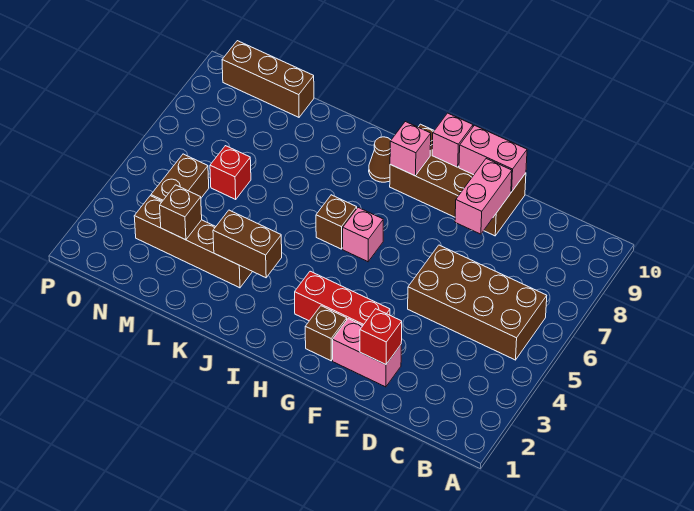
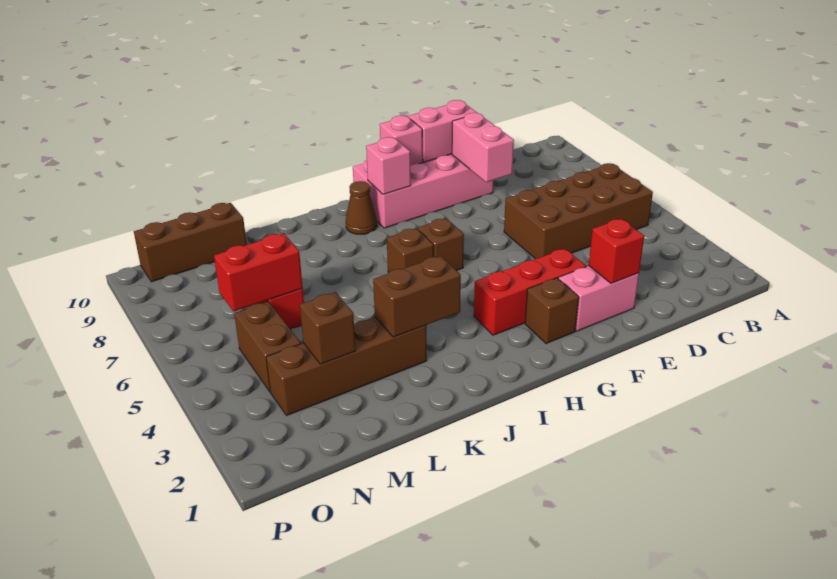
brown 2x4 brick [390,124,526,236] -> pink 2x4 brick [353,154,493,228]
pink 1x1 brick [343,208,383,262] -> brown 1x1 brick [418,218,464,270]
none -> red 1x2 brick [214,233,303,312]

